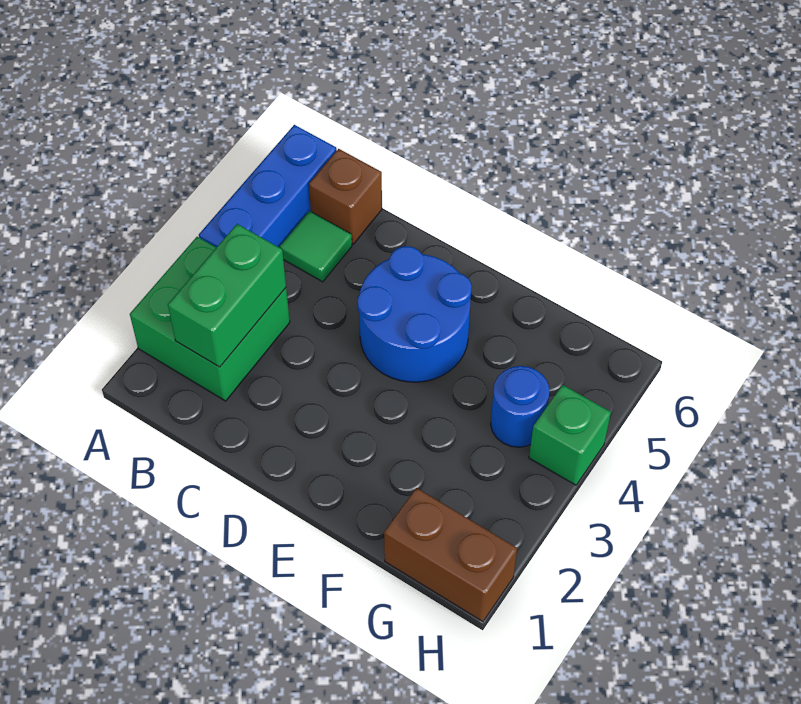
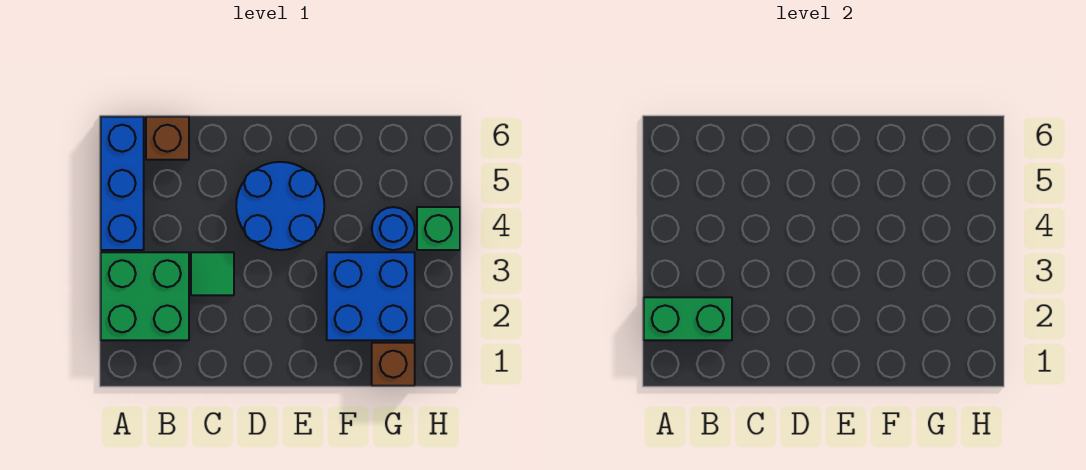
green 1x2 brick [168,224,286,367] -> green 1x2 brick turned to [644,297,732,340]
green 1x1 tile [279,211,352,282] -> green 1x1 tile moved to [191,252,234,295]
none -> blue 2x2 brick [327,252,415,340]
brown 1x2 brick [384,488,517,622] -> brown 1x1 brick [372,343,415,386]

